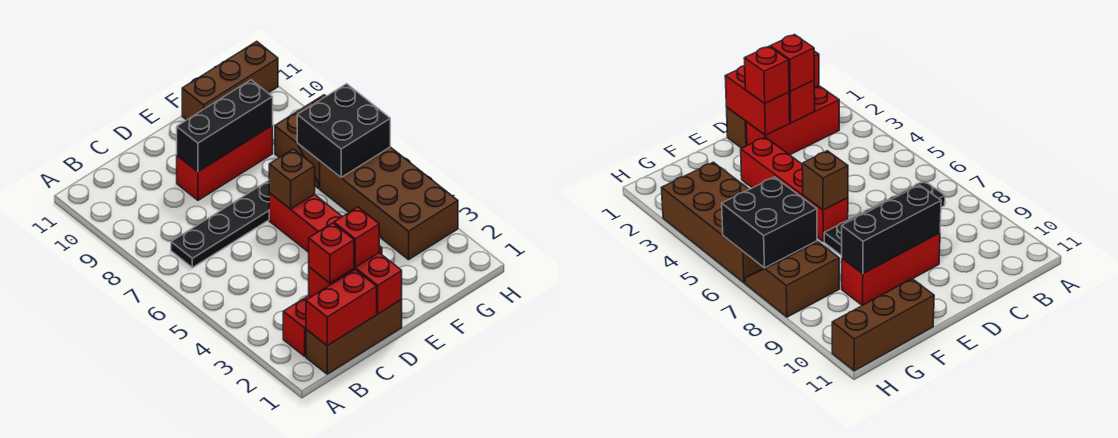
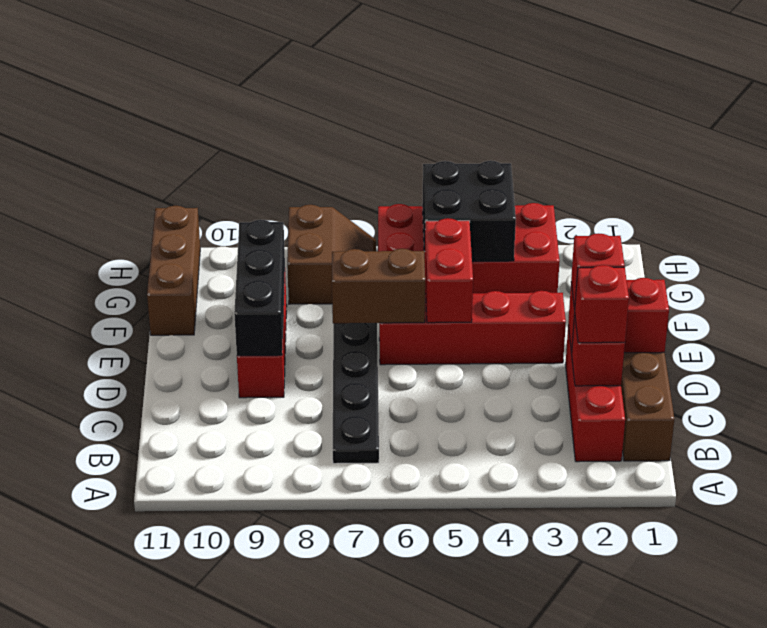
red 1x2 brick [306,270,377,346] -> red 1x2 brick moved to [425,218,473,323]
brown 1x1 brick [269,149,315,209] -> brown 1x2 brick [332,249,425,323]
brown 2x4 brick [320,147,458,260] -> red 2x4 brick [378,203,560,294]
black 2x2 brick [297,84,390,177] -> black 2x2 brick moved to [422,161,516,261]

